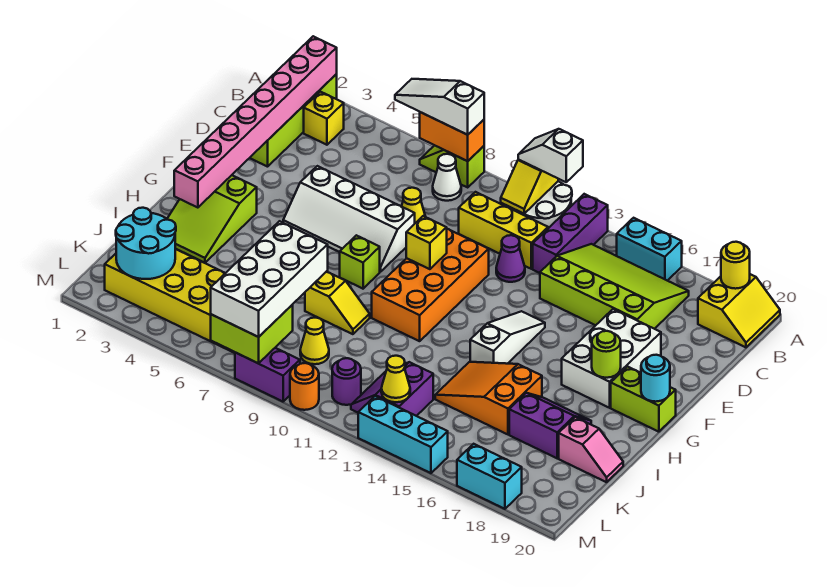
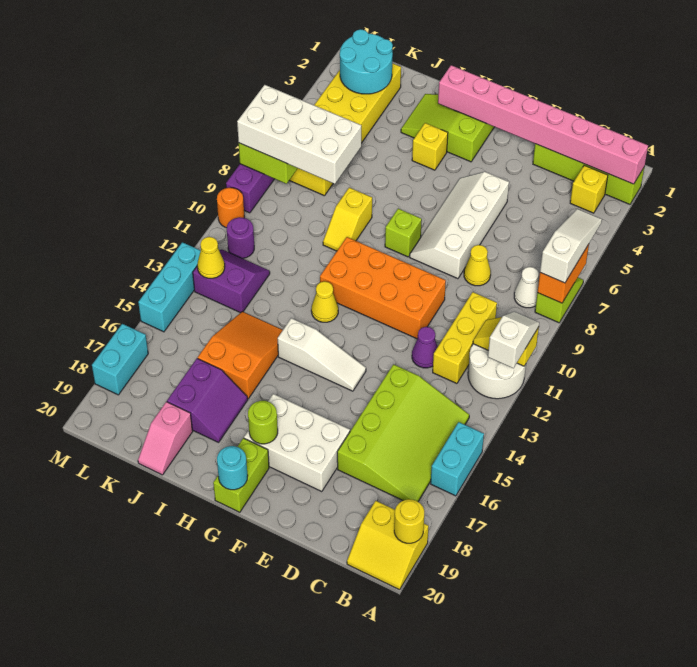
purple 1x3 brick [533,194,608,273] -> none
yellow 1x1 brick [406,216,447,269] -> yellow 1x1 brick moved to [412,123,448,170]
yellow 1x1 cone [300,318,329,364] -> yellow 1x1 cone moved to [311,281,338,322]

